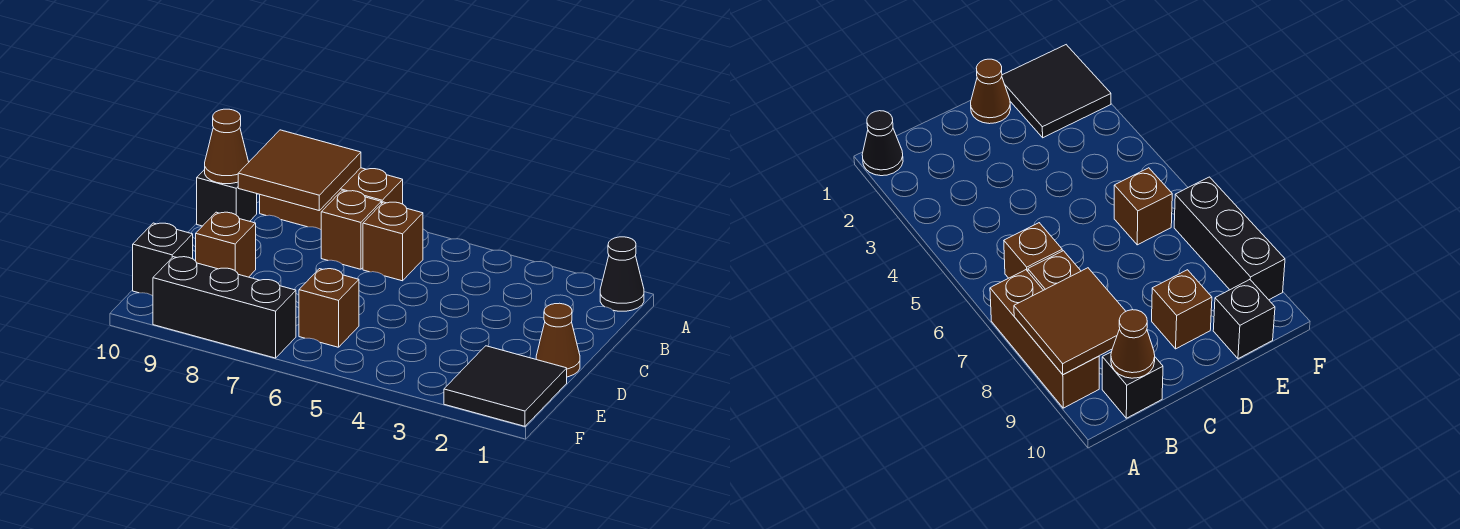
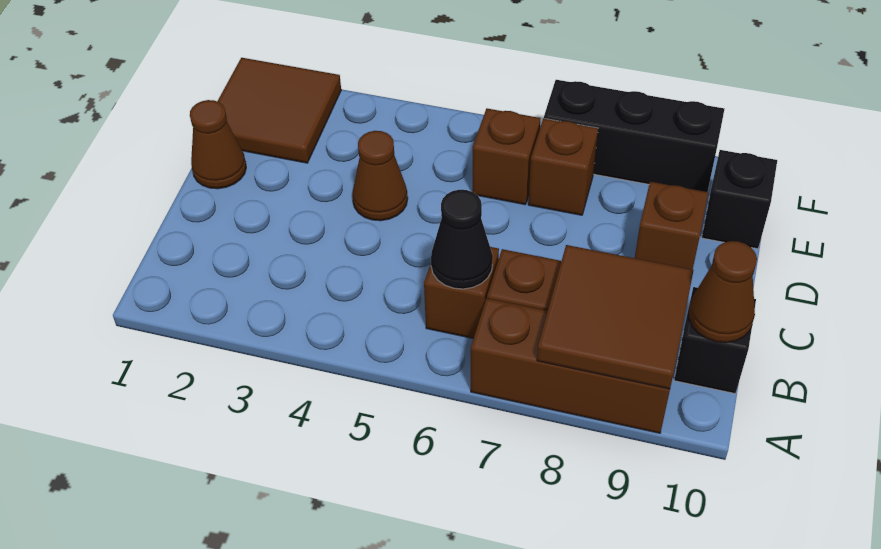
black 1x1 cone [600,237,644,311] -> black 1x1 cone moved to [431,190,493,289]
none -> brown 1x1 cone [352,131,408,221]
black 2x2 tile [444,346,567,426] -> brown 2x2 tile [217,58,341,163]
none -> brown 1x1 brick [528,118,598,215]

